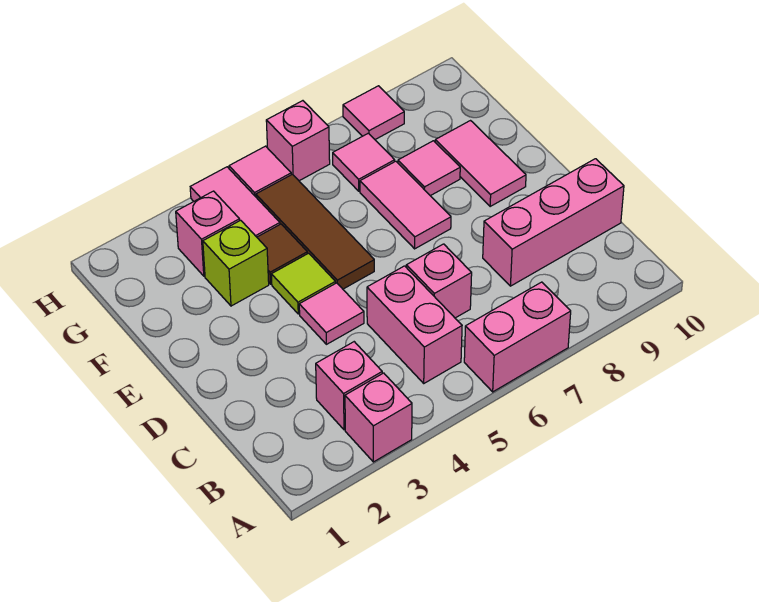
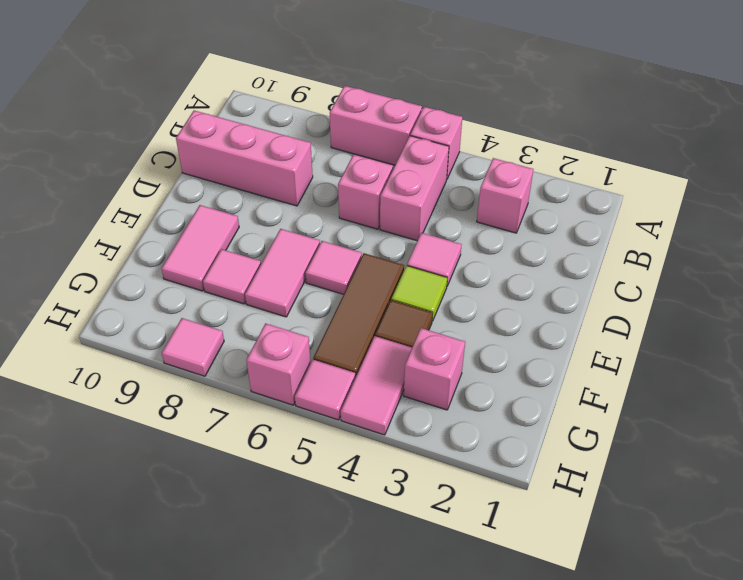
pink 1x1 brick [345,373,412,462] -> pink 1x1 brick moved to [410,107,462,179]
lime 1x1 brick [203,220,269,306] -> none
pink 1x1 tile [333,133,395,191] -> pink 1x1 tile moved to [305,241,362,294]

